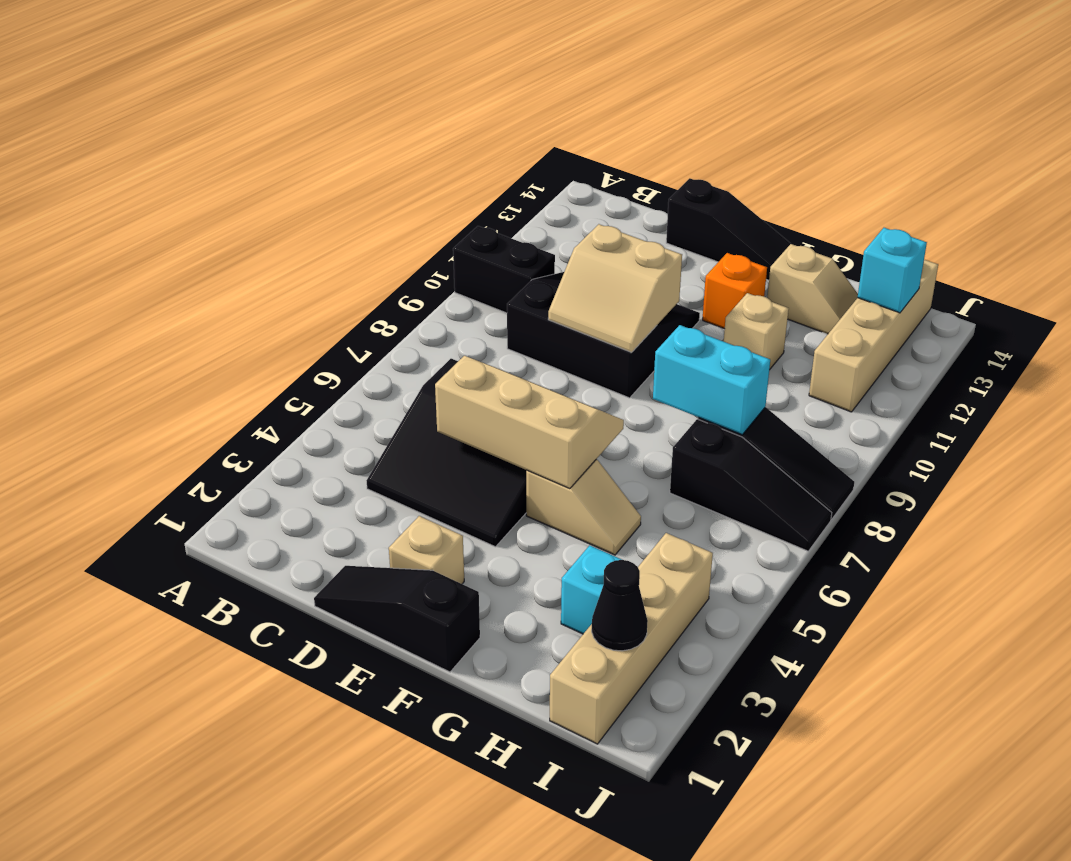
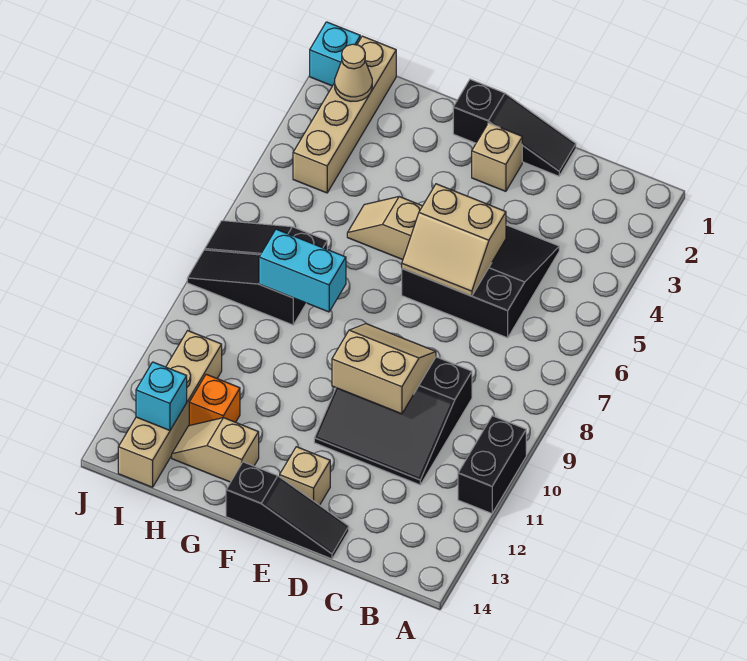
black 1x2 brick [453,226,555,313] -> black 1x2 brick turned to [458,416,526,514]
tan 2x3 slope [435,356,624,489] -> tan 2x2 slope [402,184,506,296]
black 1x3 slope [666,178,791,280] -> black 1x3 slope turned to [226,462,349,559]
orange 1x1 brick [702,253,767,329] -> orange 1x1 brick moved to [189,374,240,425]
tan 1x1 brick [724,293,789,370] -> tan 1x1 brick moved to [280,447,330,505]
cyan 1x1 brick [561,545,622,634] -> cyan 1x1 brick moved to [310,22,360,86]
black 1x1 cone [592,560,648,651] -> tan 1x1 cone [335,44,372,101]

